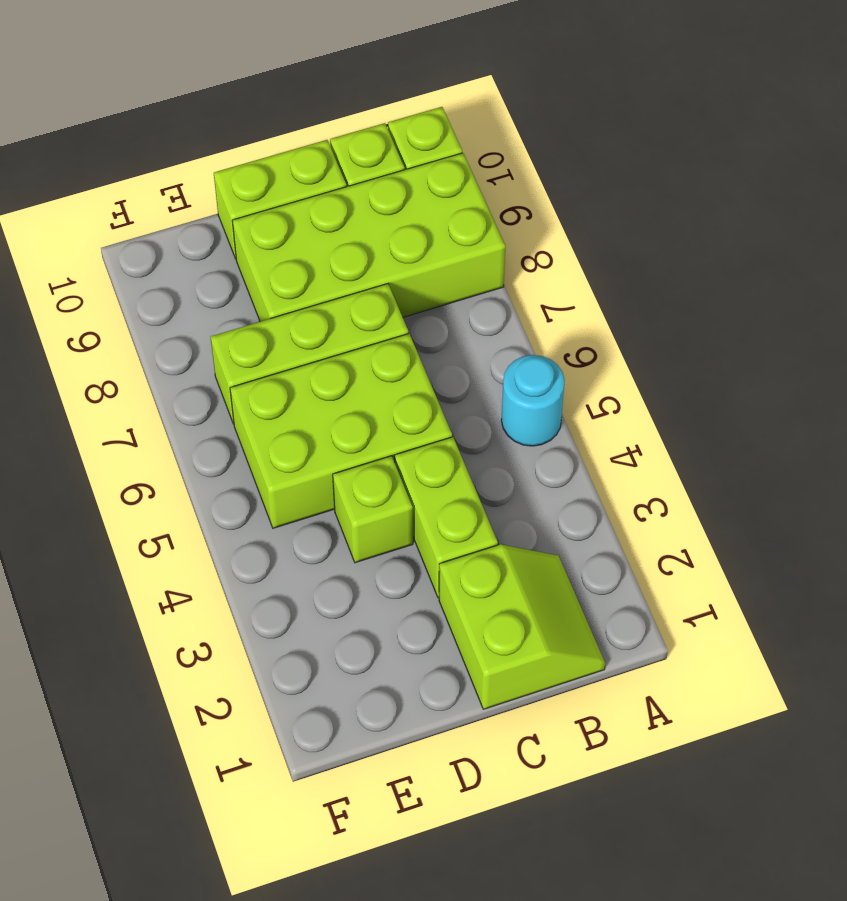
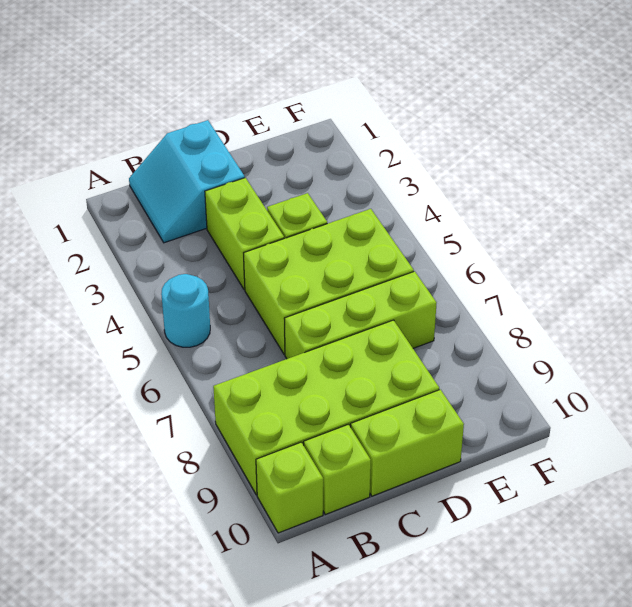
lime 2x2 slope [439,544,605,709] -> cyan 2x2 slope [129,120,245,243]

